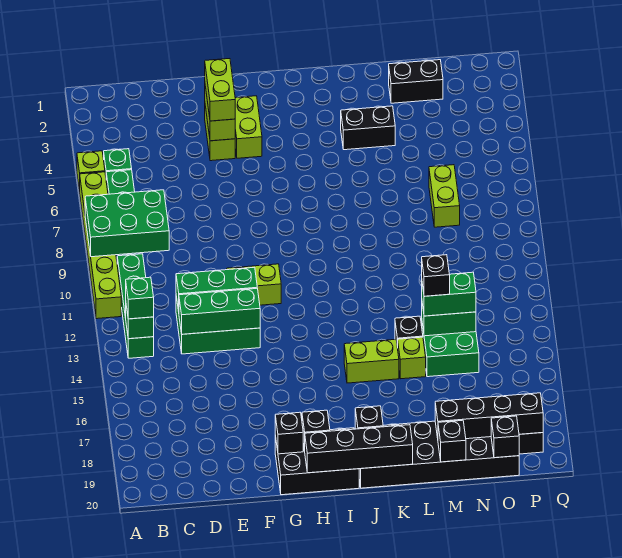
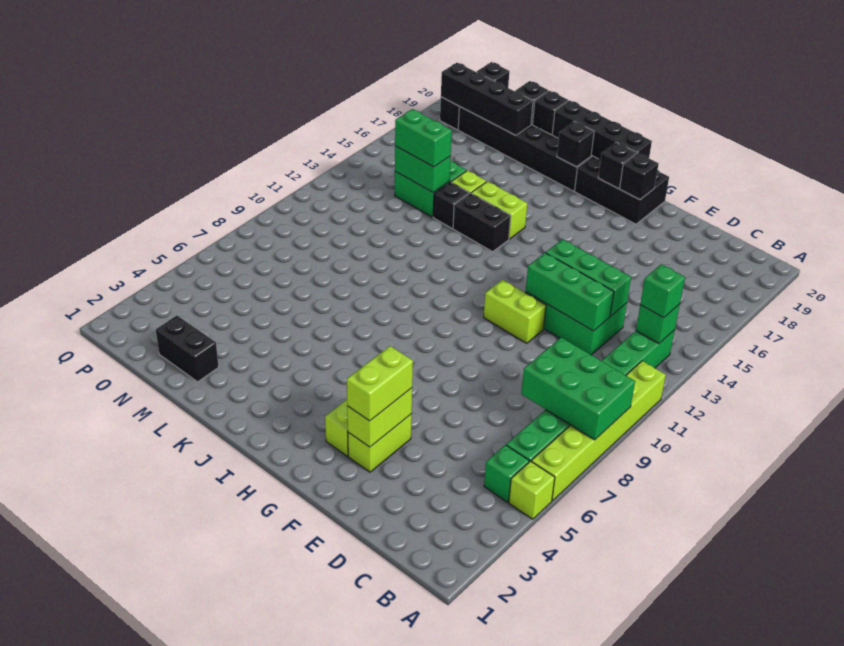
black 1x2 brick [341,106,395,150] -> black 1x2 brick moved to [453,193,511,252]
black 1x1 brick [422,255,450,296] -> black 1x1 brick moved to [533,91,568,134]
lime 1x2 brick [429,165,460,227] -> none

